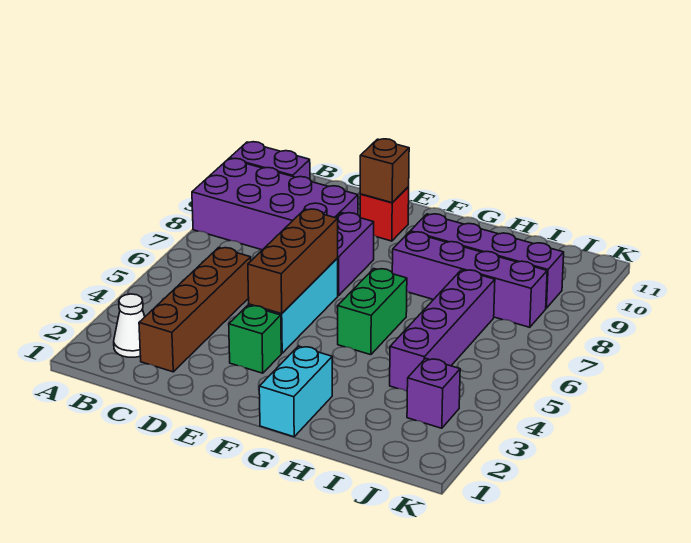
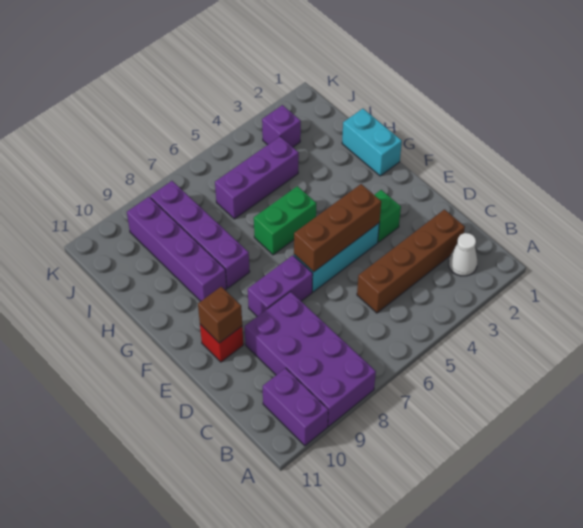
cyan 1x2 brick [259,346,332,437] -> cyan 1x2 brick turned to [342,109,402,176]
purple 1x4 brick [390,270,495,391] -> purple 1x3 brick [215,137,299,219]

